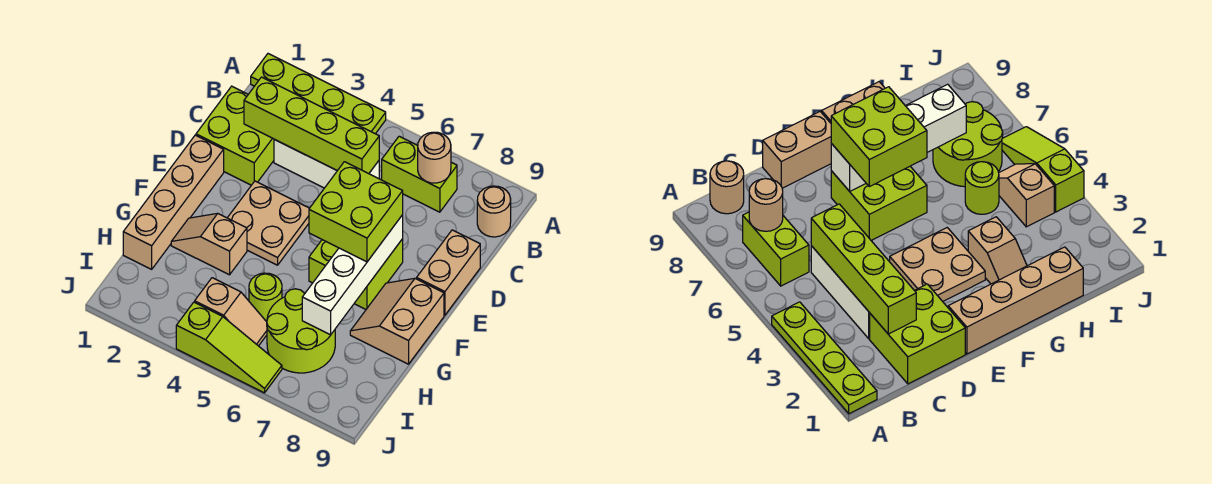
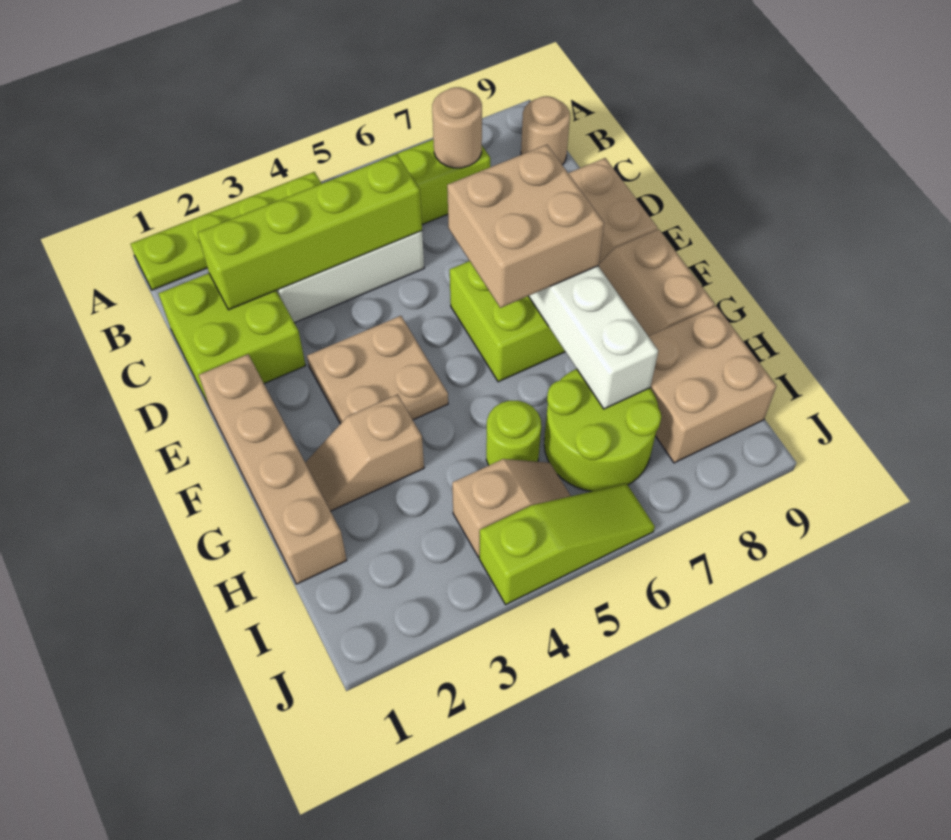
lime 2x2 brick [309,162,403,262] -> tan 2x2 brick [447,145,604,308]
none -> tan 2x2 brick [648,306,777,463]

